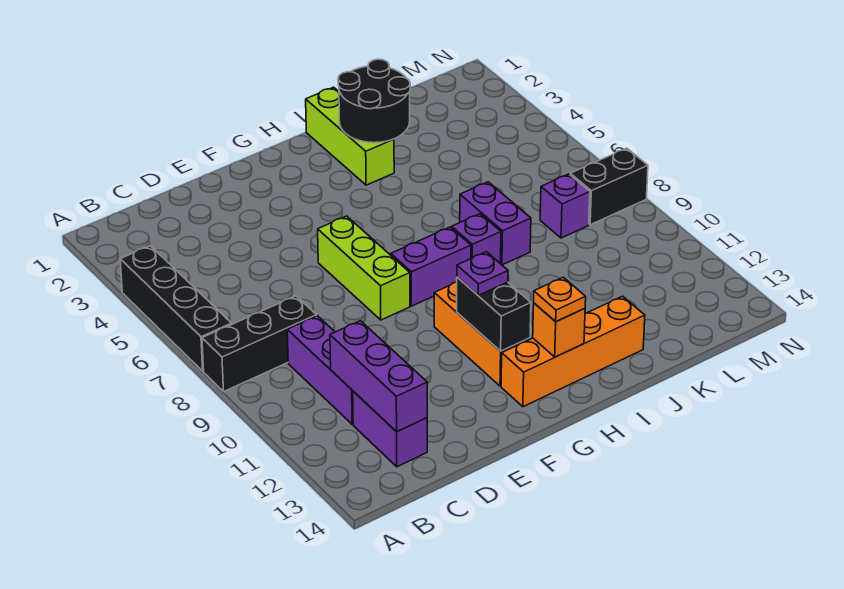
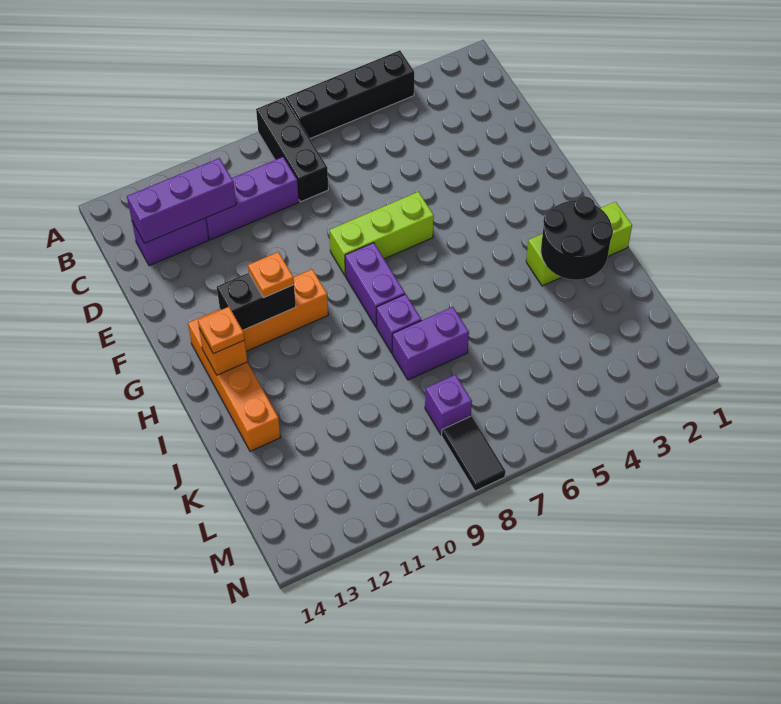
purple 1x1 plate [457,252,508,295] -> orange 1x1 plate [248,252,294,298]
black 1x2 brick [570,148,648,225] -> black 1x2 tile [442,416,506,491]

